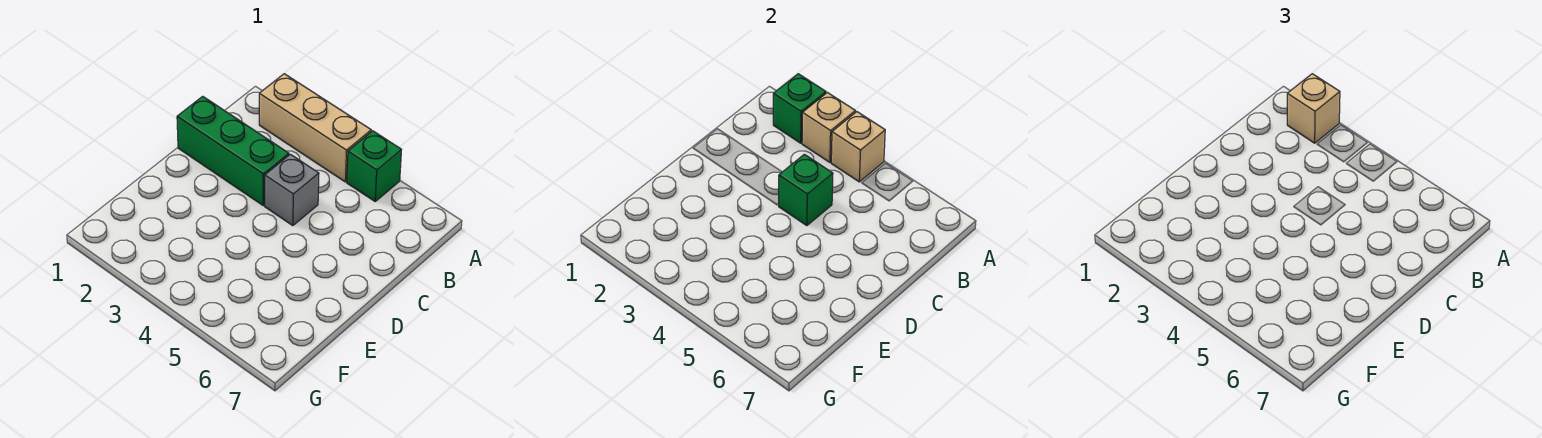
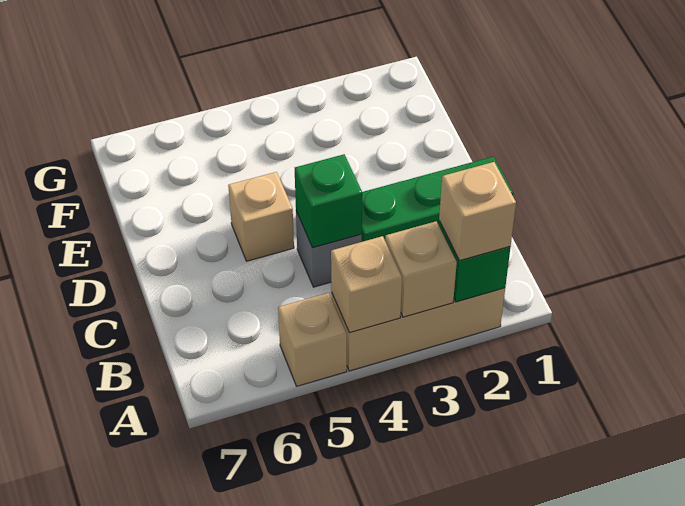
green 1x1 brick [347,131,401,201] -> tan 1x1 brick [278,293,347,386]
none -> tan 1x1 brick [228,172,294,261]

